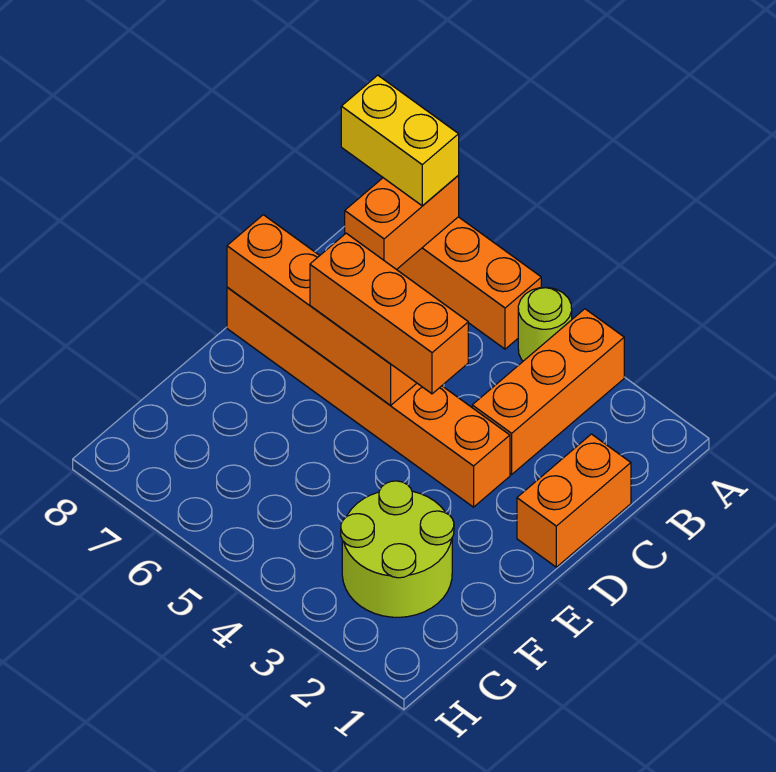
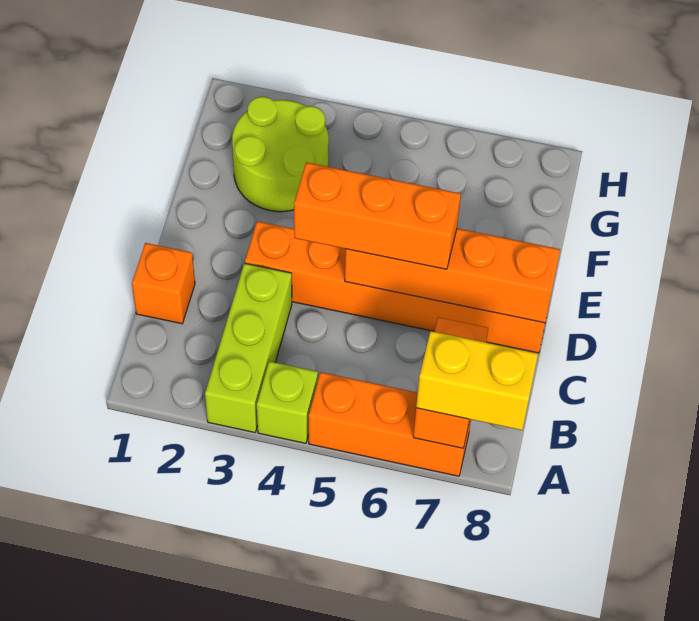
orange 1x3 brick [472,309,624,474] -> lime 1x3 brick [205,263,292,432]
lime 1x1 round brick [518,287,572,361] -> lime 1x1 brick [257,361,318,443]
orange 1x2 brick [517,434,631,567] -> orange 1x1 brick [132,243,195,324]

